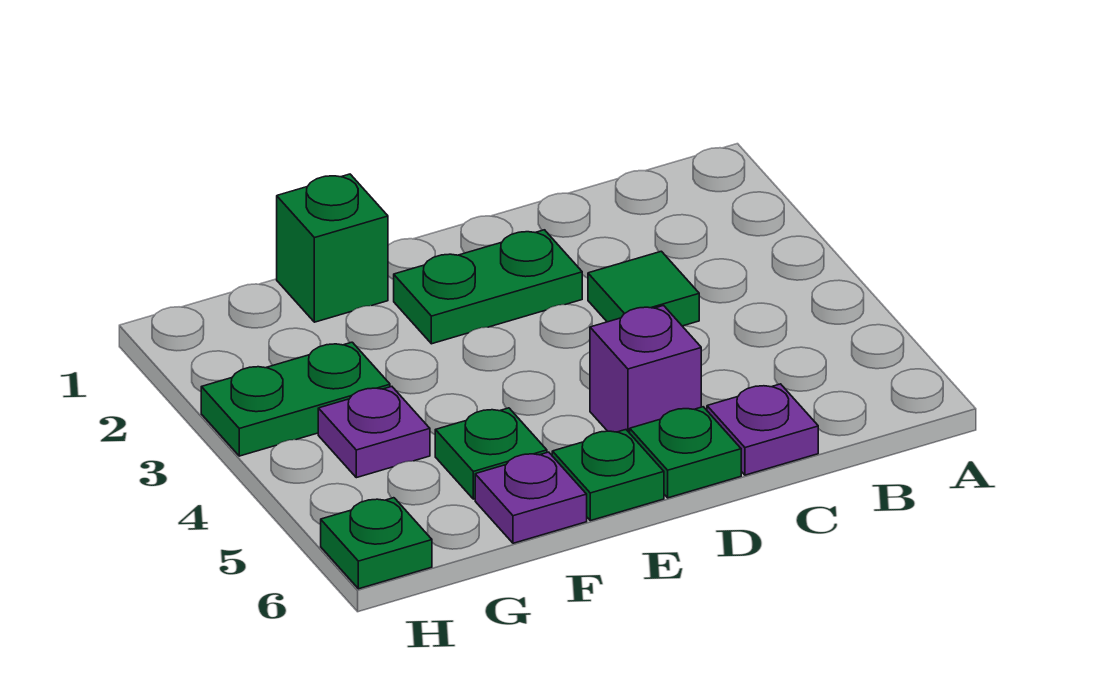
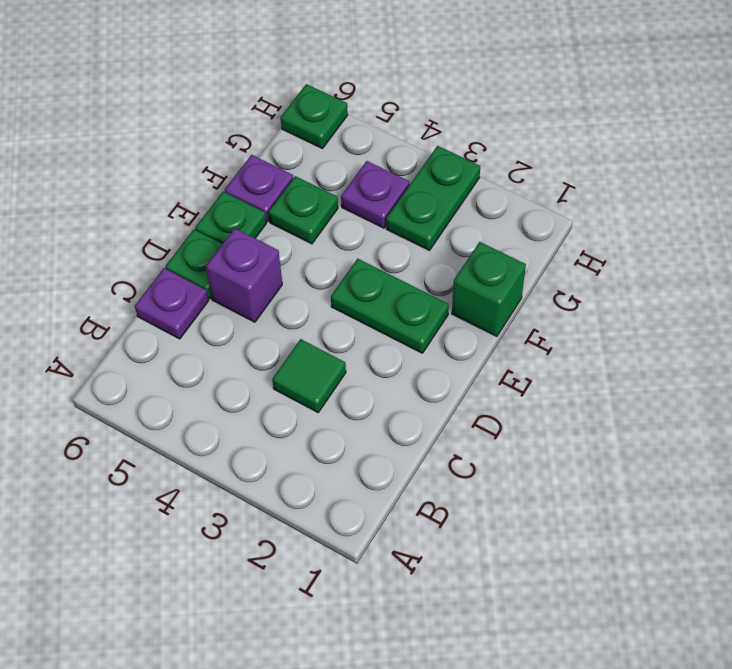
green 1x2 plate [394,230,582,344] -> green 1x2 plate turned to [331,259,449,353]

